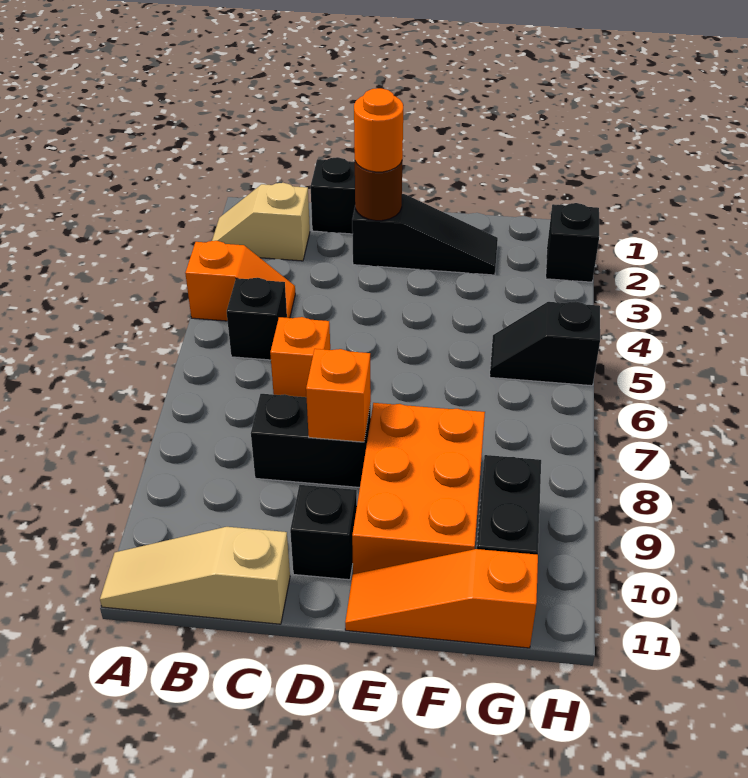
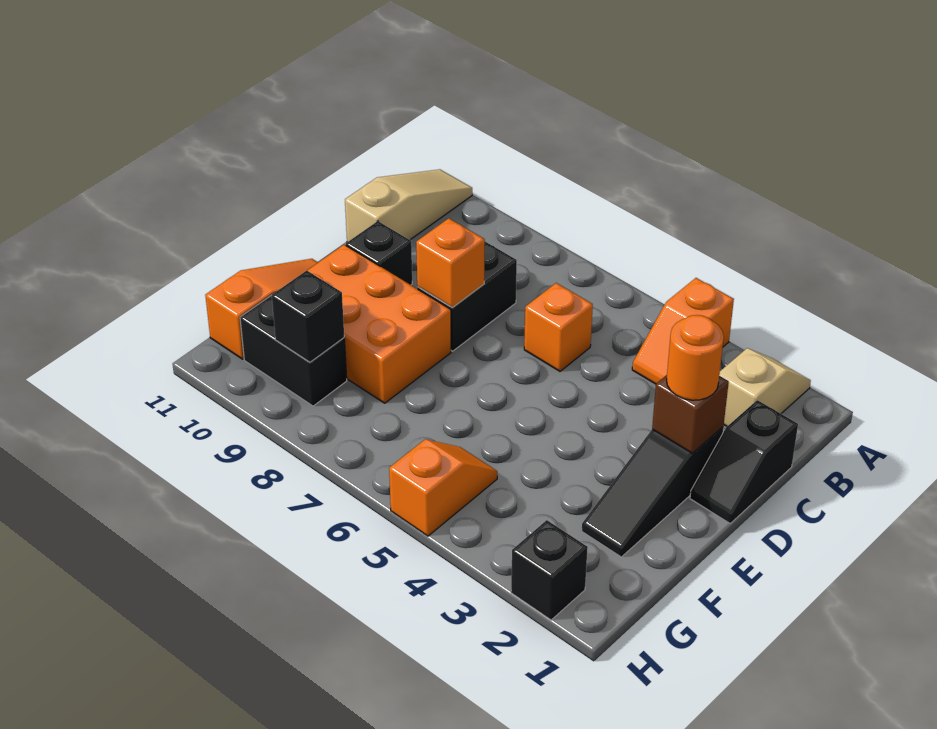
black 1x1 brick [227,278,287,360] -> black 1x1 brick moved to [272,271,344,362]
brown 1x1 round brick [355,162,402,221] -> brown 1x1 brick [652,375,729,453]
black 1x2 slope [490,301,600,386] -> orange 1x2 slope [389,439,497,536]

